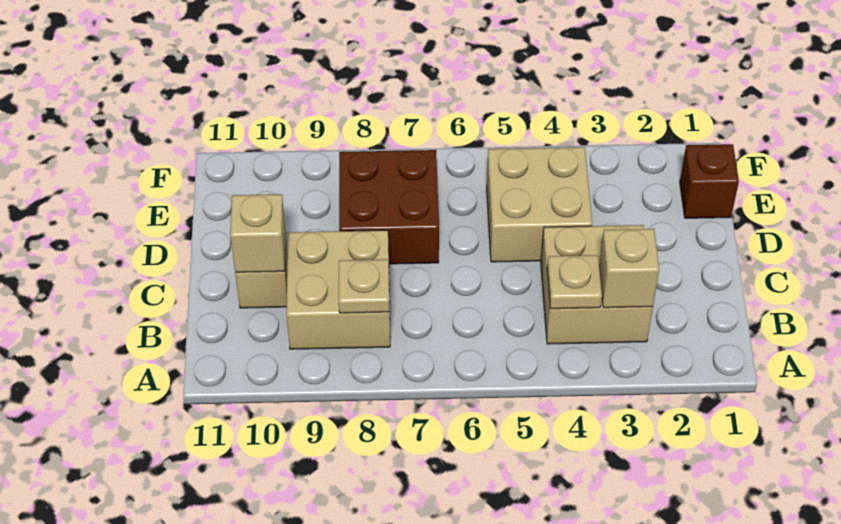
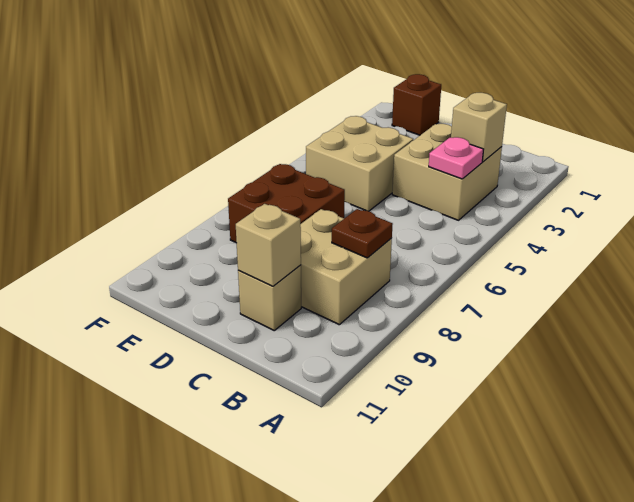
tan 1x1 plate [547,255,602,309] -> pink 1x1 plate [429,137,484,179]
tan 1x1 plate [339,259,390,313] -> brown 1x1 plate [332,209,393,258]

